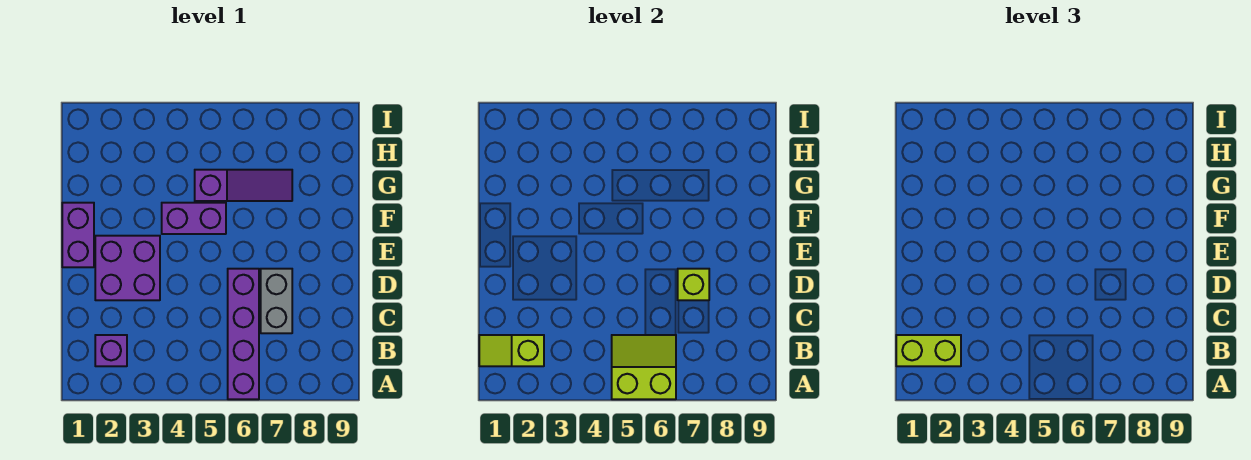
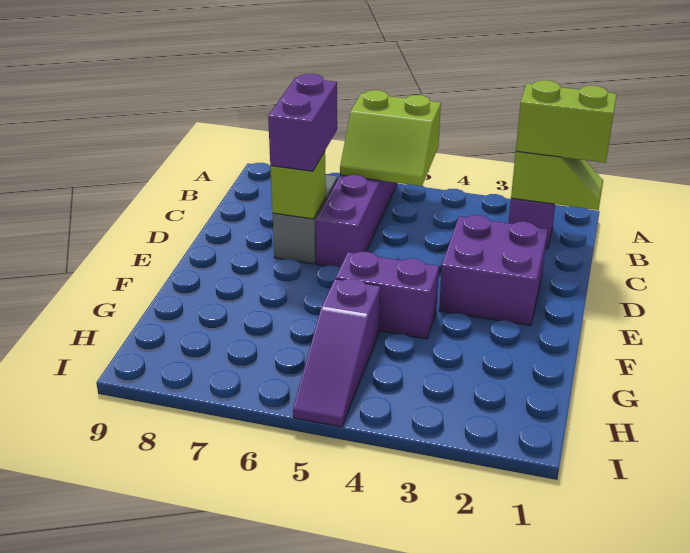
purple 1x2 brick [62,203,94,267] -> purple 1x2 brick moved to [268,74,337,171]
purple 1x3 slope [195,170,292,201] -> purple 1x3 slope turned to [293,279,380,427]

